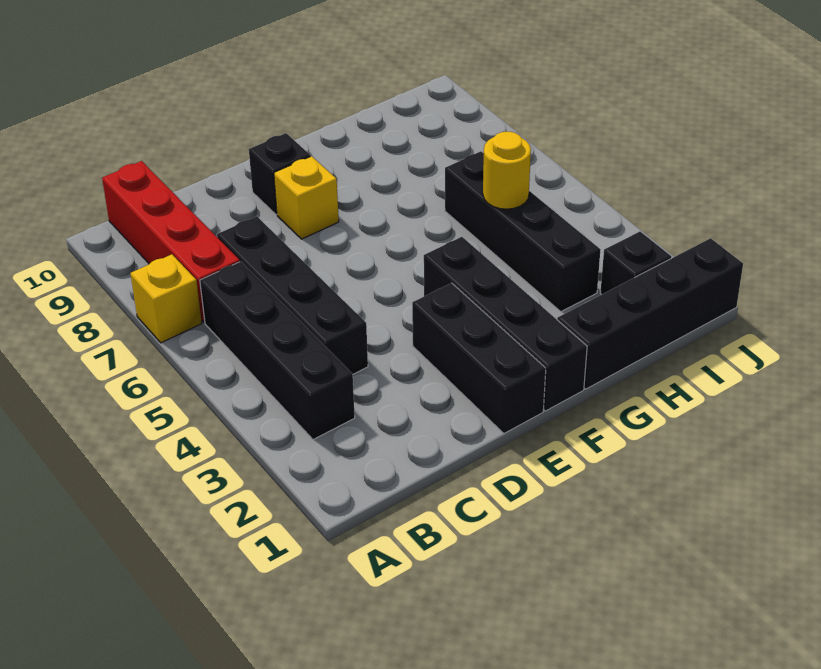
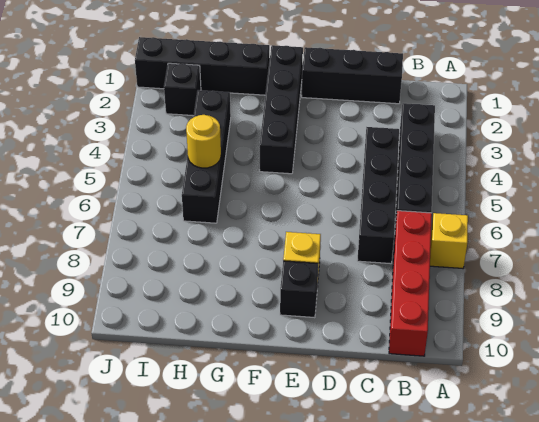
black 1x3 brick [412,283,546,433] -> black 1x3 brick turned to [302,47,403,104]

